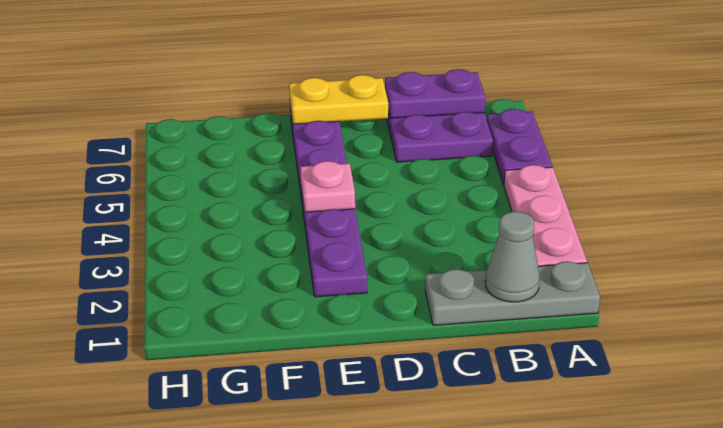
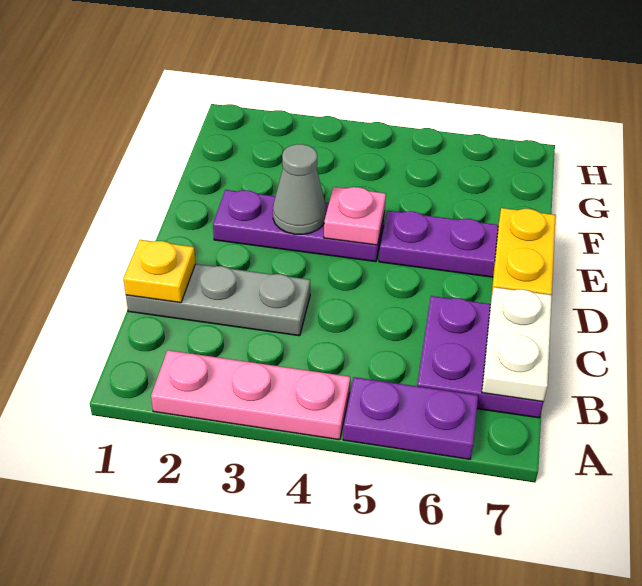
grey 1x3 plate [425,261,600,325] -> grey 1x3 plate turned to [126,264,310,336]
grey 1x1 cone [485,211,540,302] -> grey 1x1 cone moved to [273,144,326,234]
purple 1x2 plate [385,69,485,118] -> white 1x2 plate [482,287,552,402]
none -> yellow 1x1 plate [123,240,196,303]

